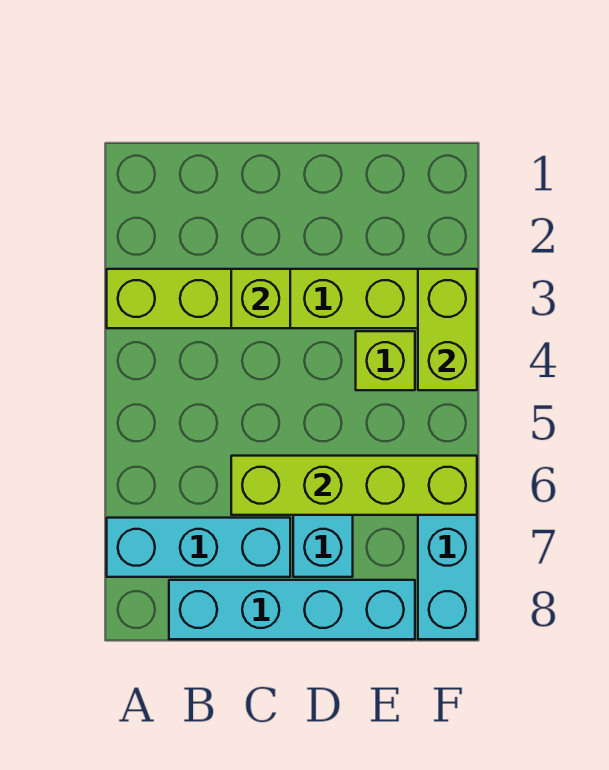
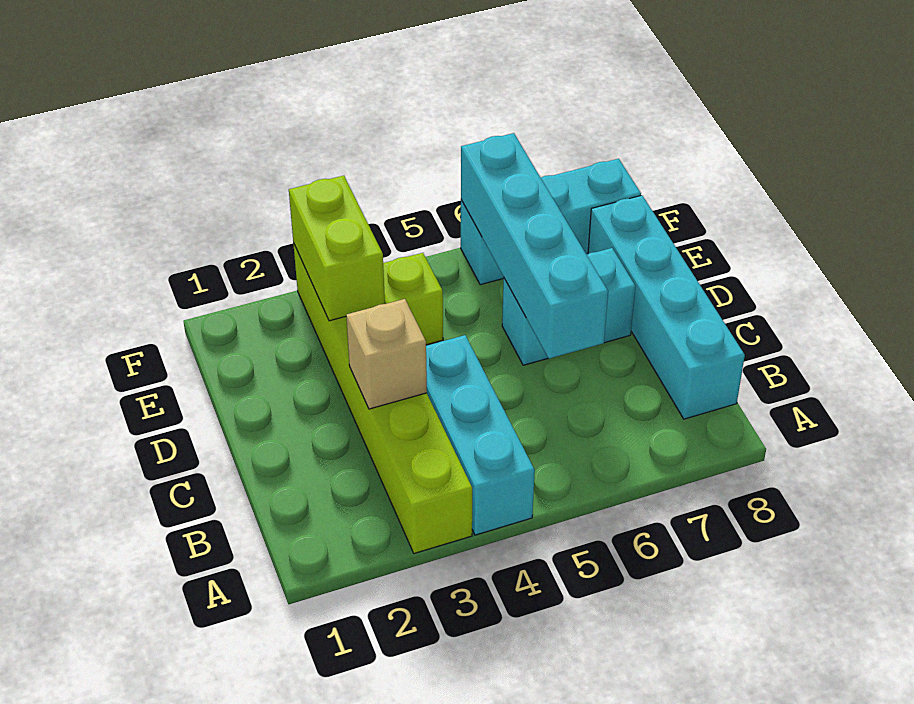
cyan 1x3 brick [107,518,290,577] -> cyan 1x3 brick moved to [426,335,535,535]
lime 1x1 brick [231,269,290,328] -> tan 1x1 brick [346,299,427,409]
lime 1x4 brick [231,456,477,515] -> cyan 1x4 brick [461,133,608,359]
lime 1x2 brick [418,269,477,390] -> lime 1x2 brick turned to [289,176,385,321]

